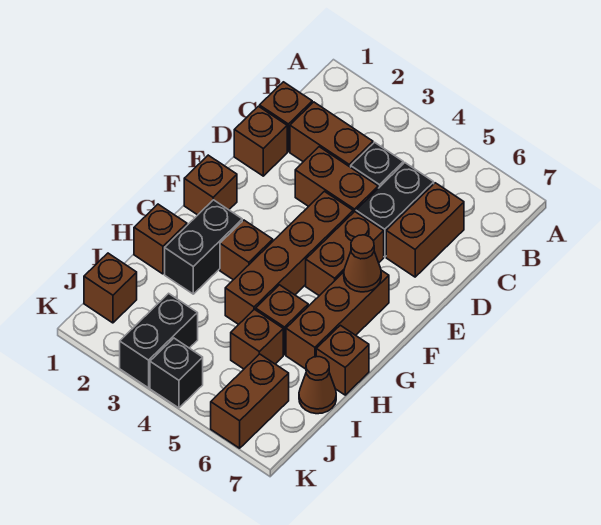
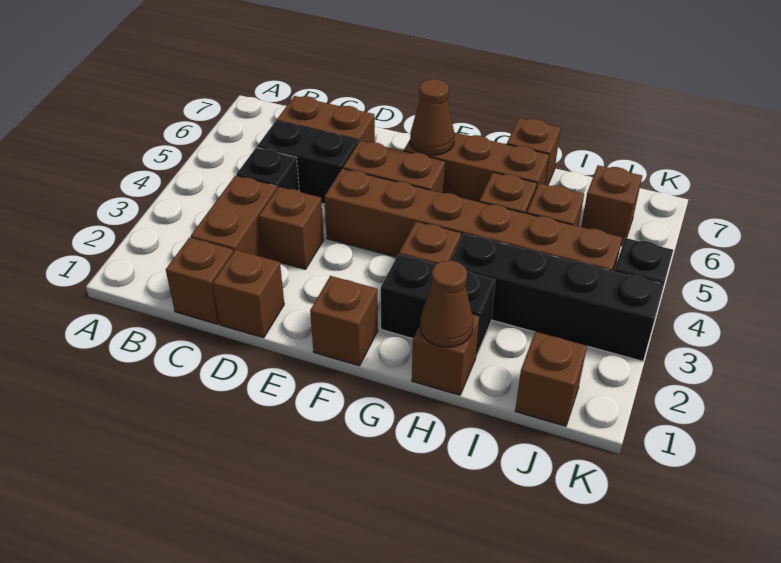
brown 1x2 brick [295,147,378,213] -> brown 1x1 brick [259,187,324,269]
brown 1x4 brick [225,191,353,324] -> brown 1x6 brick [324,169,622,272]
brown 1x1 cone [299,357,336,414] -> brown 1x1 cone moved to [420,261,473,347]
black 1x2 brick [120,293,198,388] -> black 1x4 brick [451,234,664,361]
brown 1x2 brick [211,354,289,448] -> brown 1x1 brick [581,165,642,246]

